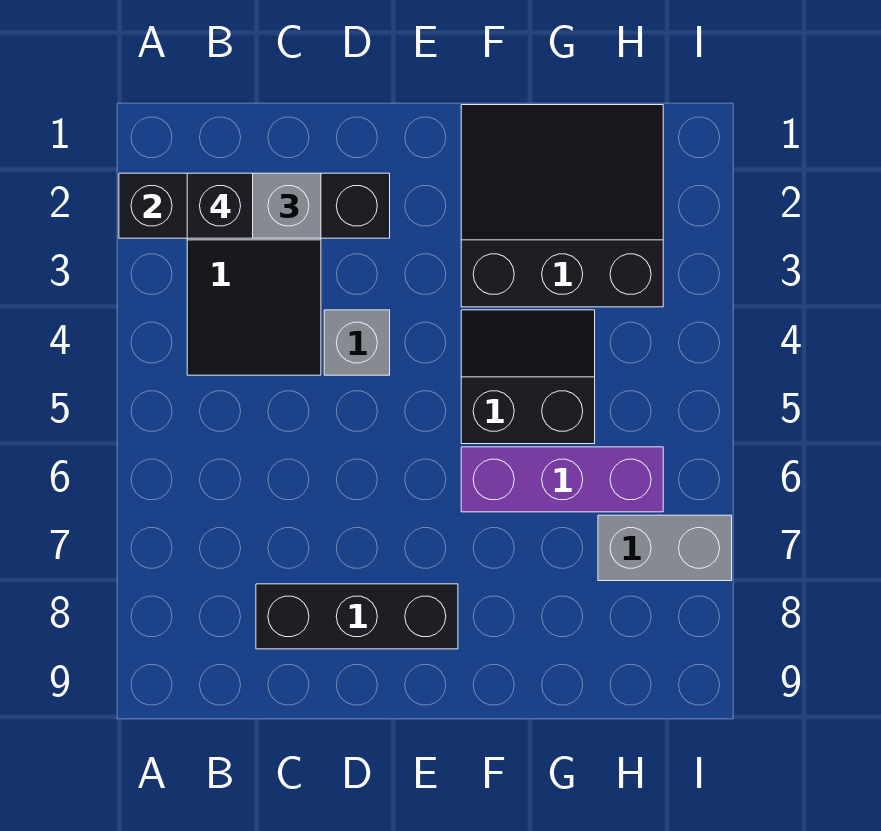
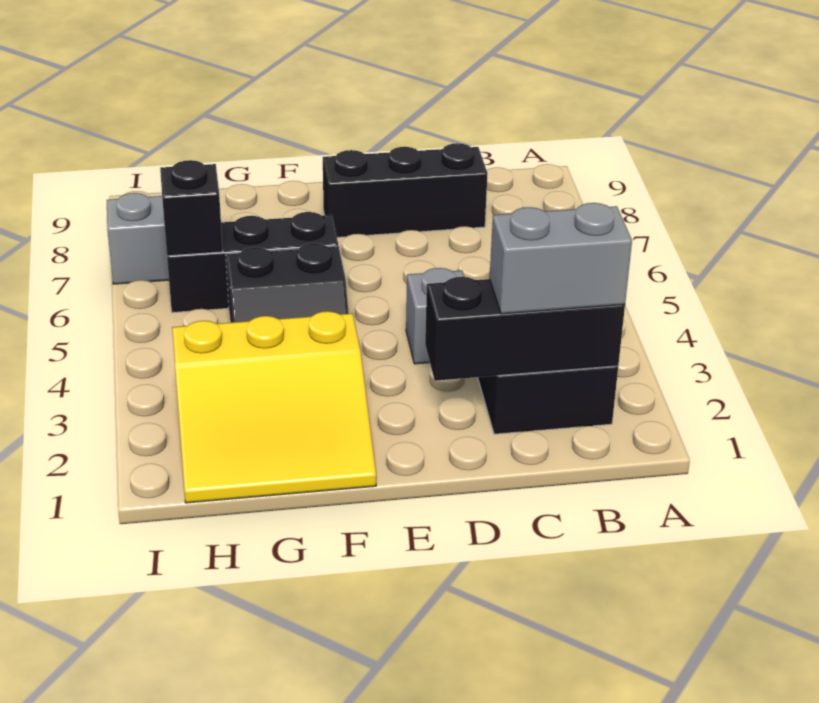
black 1x4 brick [119,173,390,238] -> black 1x3 brick [425,277,625,381]
black 1x1 brick [187,173,253,238] -> black 1x1 brick moved to [160,160,223,256]
black 3x3 slope [461,105,663,307] -> yellow 3x3 slope [172,311,376,503]
purple 1x3 brick [461,447,663,512] -> black 1x3 brick [167,212,338,313]

